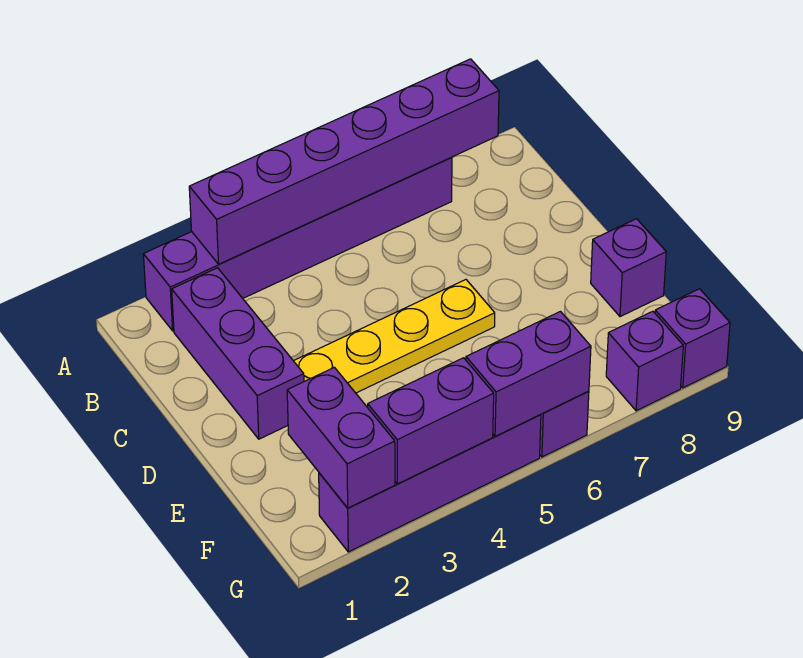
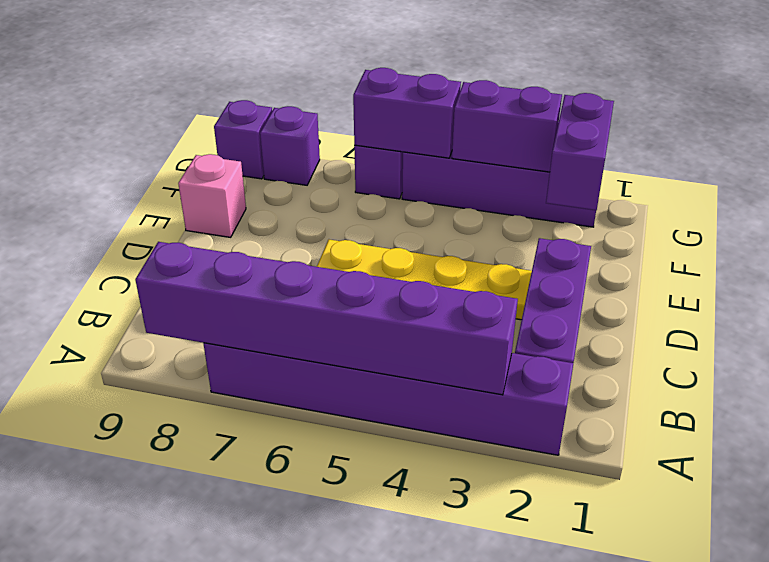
purple 1x1 brick [591,219,666,317] -> pink 1x1 brick [178,154,246,237]

